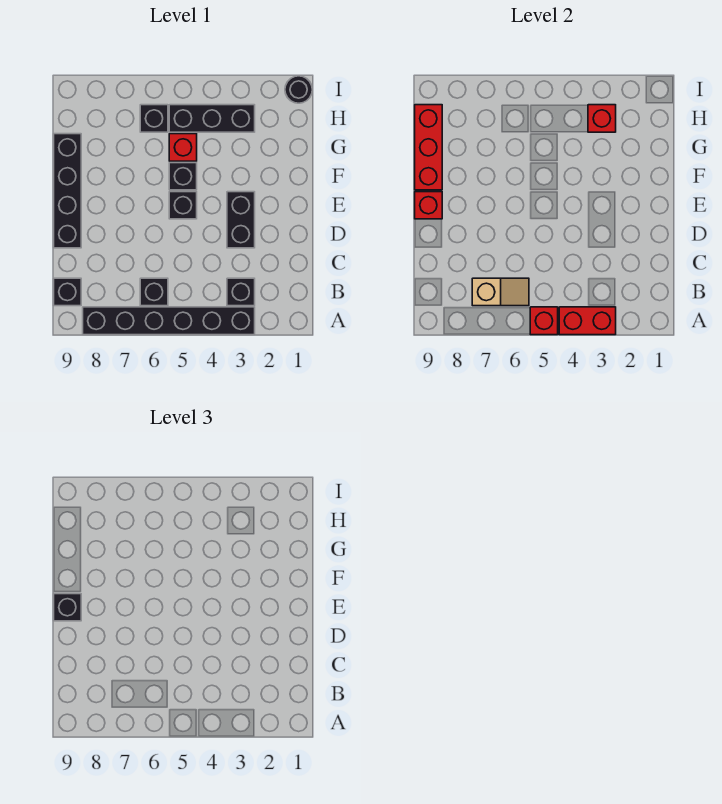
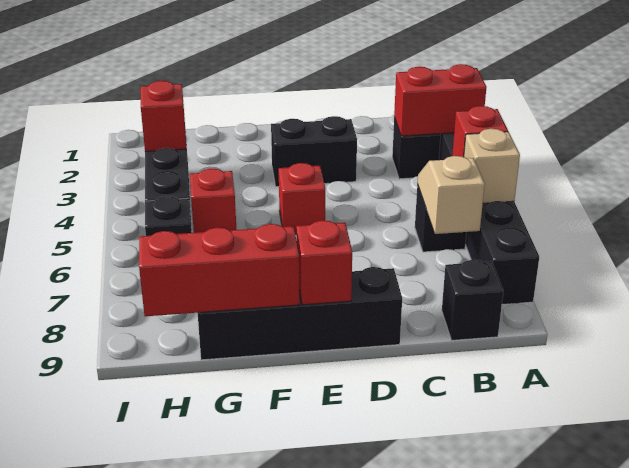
red 1x2 brick [559,307,616,335] -> red 1x2 brick turned to [394,64,486,136]
none -> tan 1x1 brick [464,129,520,203]
black 1x1 brick [169,192,197,219] -> red 1x1 brick [279,163,325,234]
black 1x1 brick [54,594,81,621] -> none
black 1x1 brick [169,163,197,190] -> none
black 1x1 round brick [285,76,312,103] -> none

